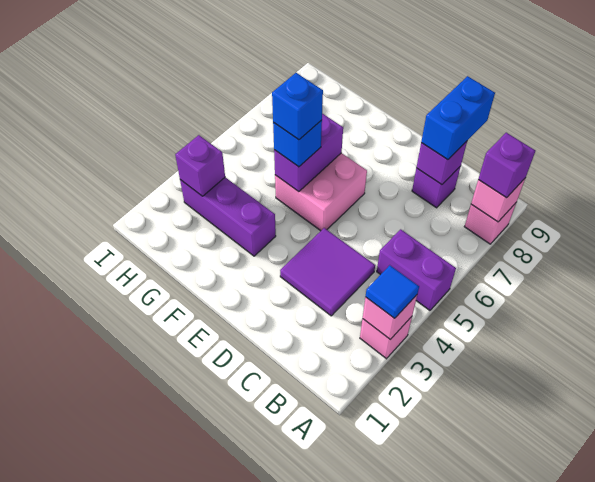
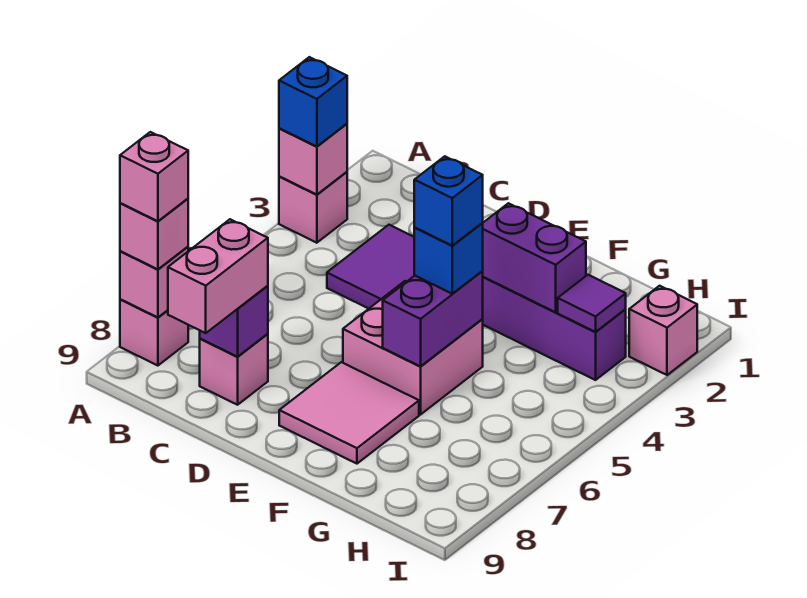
blue 1x1 tile [366,265,419,318] -> blue 1x1 brick [279,57,347,147]
purple 1x2 brick [377,229,456,310] -> purple 1x2 brick moved to [483,203,586,312]
purple 1x1 brick [478,133,535,198] -> pink 1x1 brick [120,199,188,270]
none -> pink 1x1 brick [120,132,188,221]
purple 1x1 brick [412,166,461,208] -> pink 1x1 brick [200,334,268,405]
blue 1x2 brick [421,76,495,160] -> pink 1x2 brick [168,219,268,333]
none -> pink 2x2 tile [279,362,419,464]
purple 1x1 brick [175,135,225,196] -> purple 1x1 tile [558,275,626,332]
none -> pink 1x1 brick [629,286,697,375]

